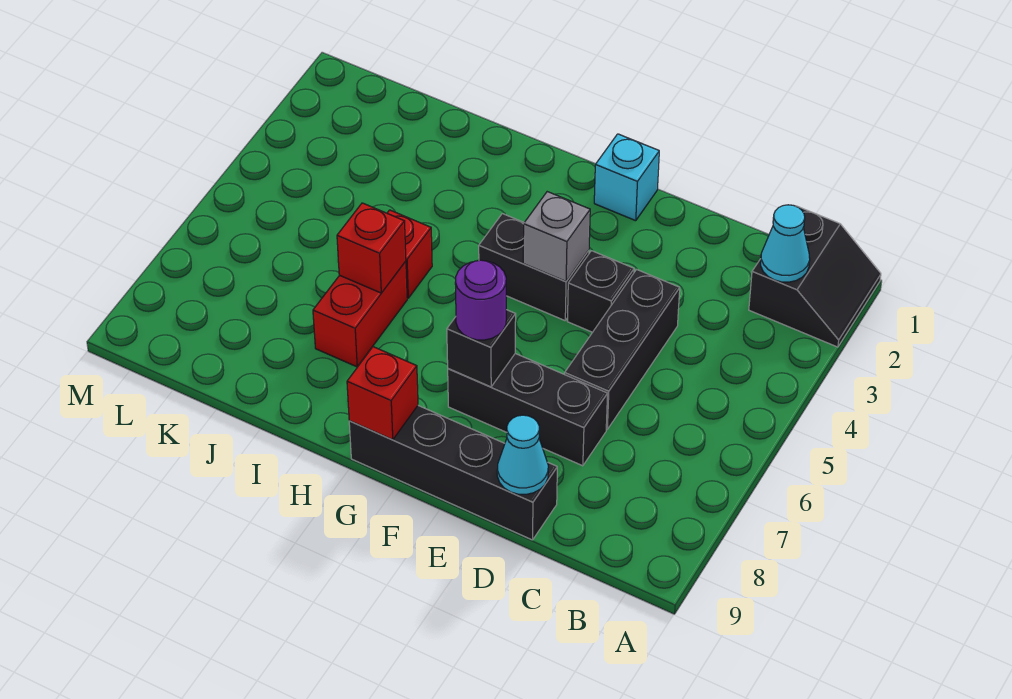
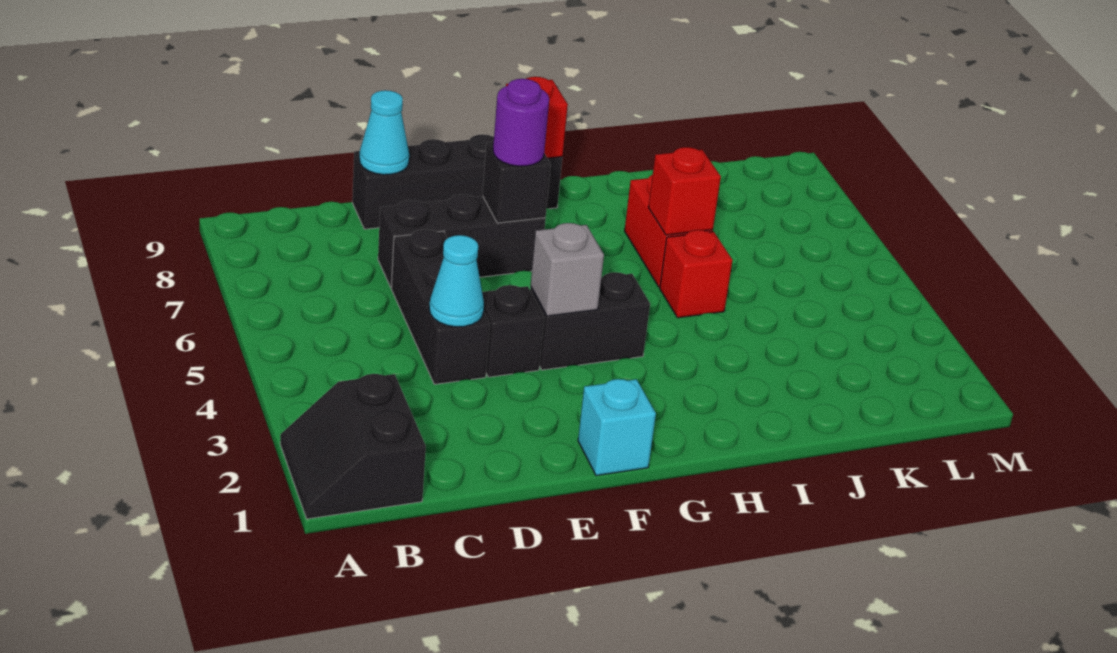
cyan 1x1 cone [761,205,810,282] -> cyan 1x1 cone moved to [429,235,484,327]

